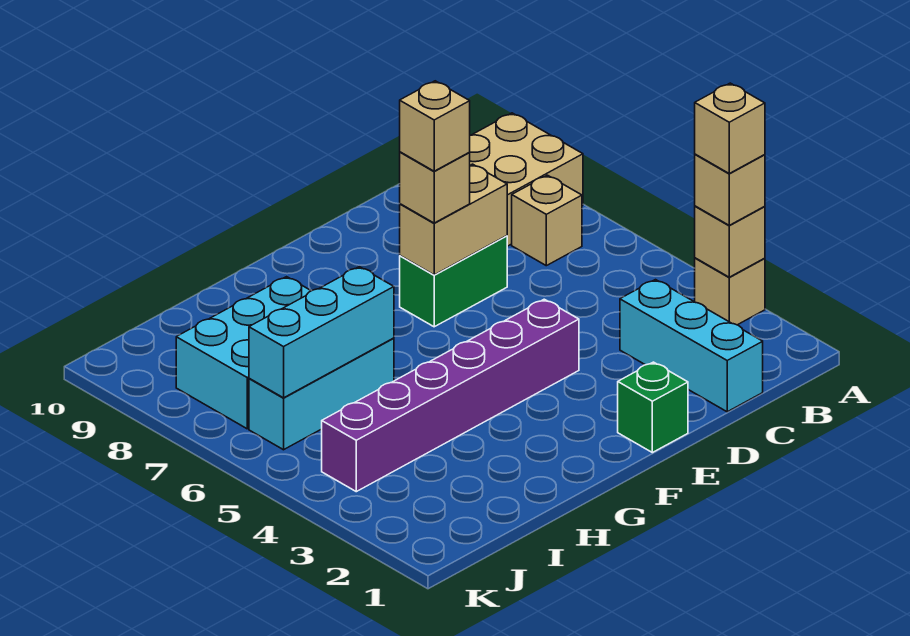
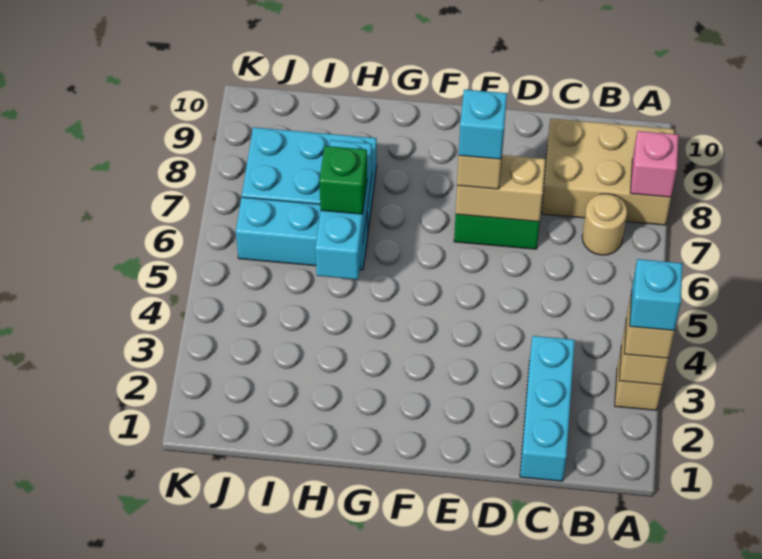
tan 1x1 brick [695,83,765,173] -> cyan 1x1 brick [630,259,683,331]
none -> pink 1x1 brick [630,131,679,197]
tan 1x1 brick [512,175,582,266] -> tan 1x1 round brick [582,194,627,255]
green 1x1 brick [618,362,688,453] -> green 1x1 brick moved to [319,146,367,214]
purple 1x6 brick [322,299,579,492] -> none
tan 1x1 brick [400,81,470,171] -> cyan 1x1 brick [459,89,507,159]
cyan 1x3 brick [249,267,394,398] -> cyan 1x3 brick turned to [315,140,372,280]

